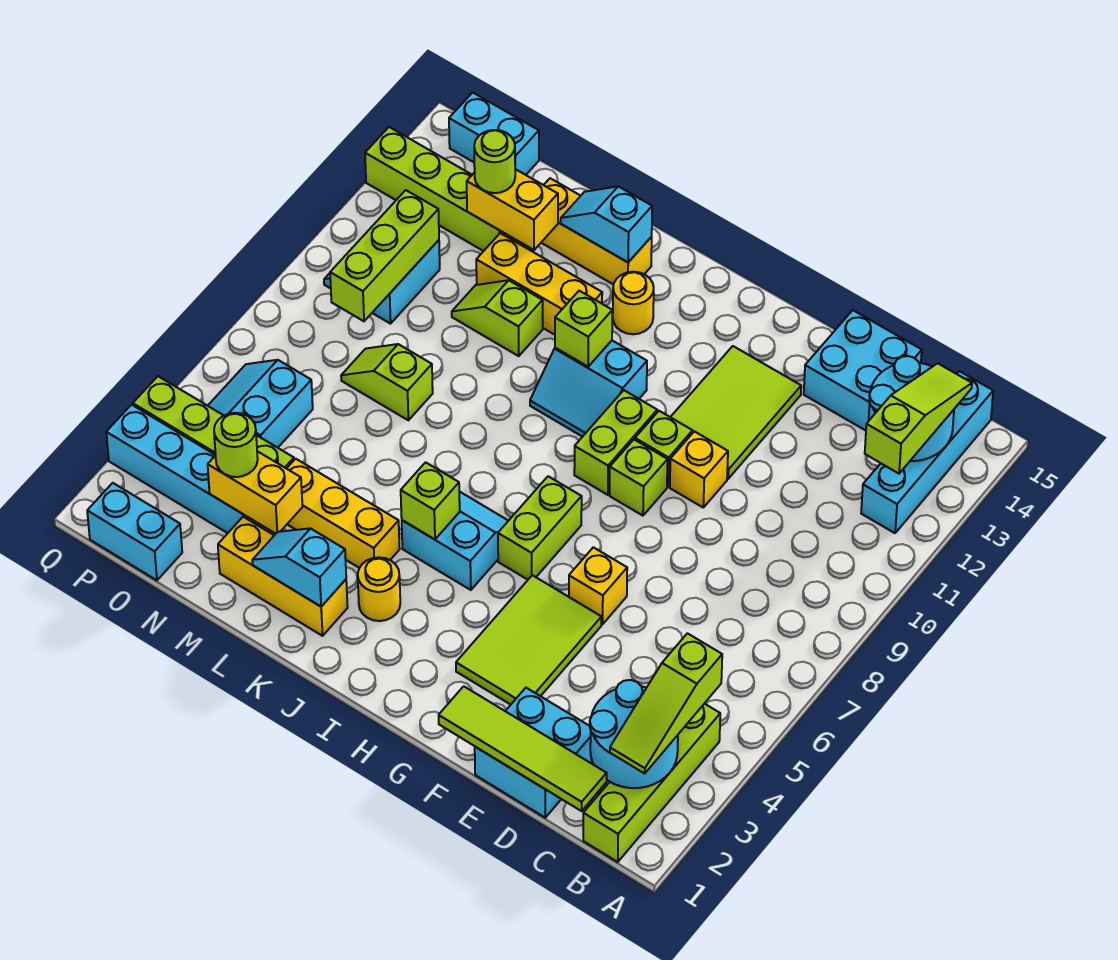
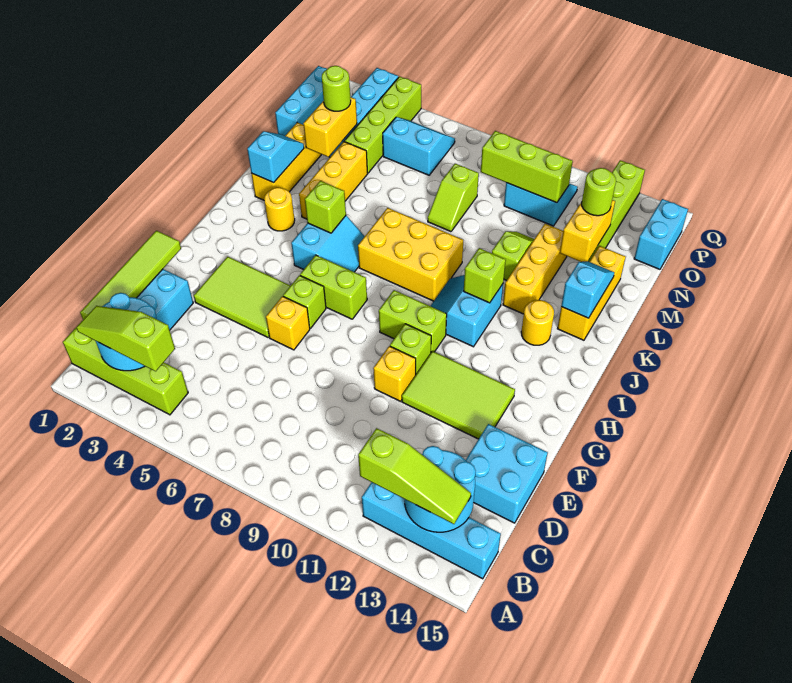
lime 1x1 brick [610,440,668,516] -> lime 1x1 brick moved to [283,275,326,328]
none -> yellow 2x3 brick [358,208,463,301]
lime 1x2 slope [341,344,433,420] -> lime 1x2 slope turned to [428,164,479,232]
cyan 1x2 brick [87,483,182,580] -> cyan 1x3 brick [275,66,327,136]

